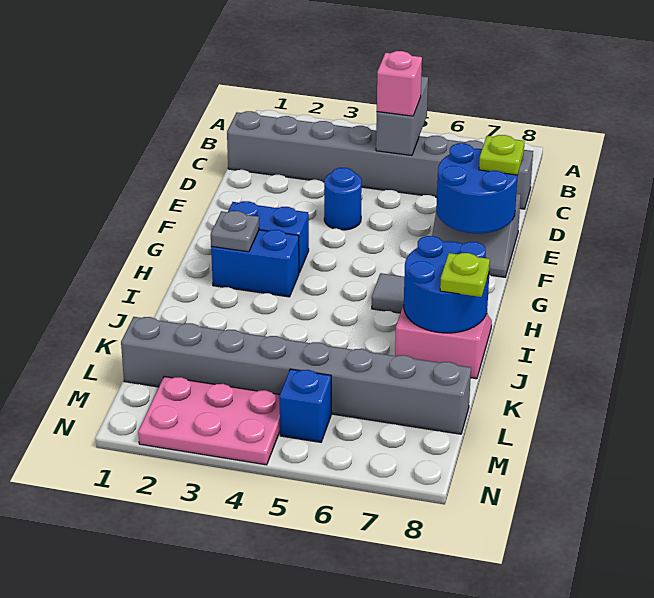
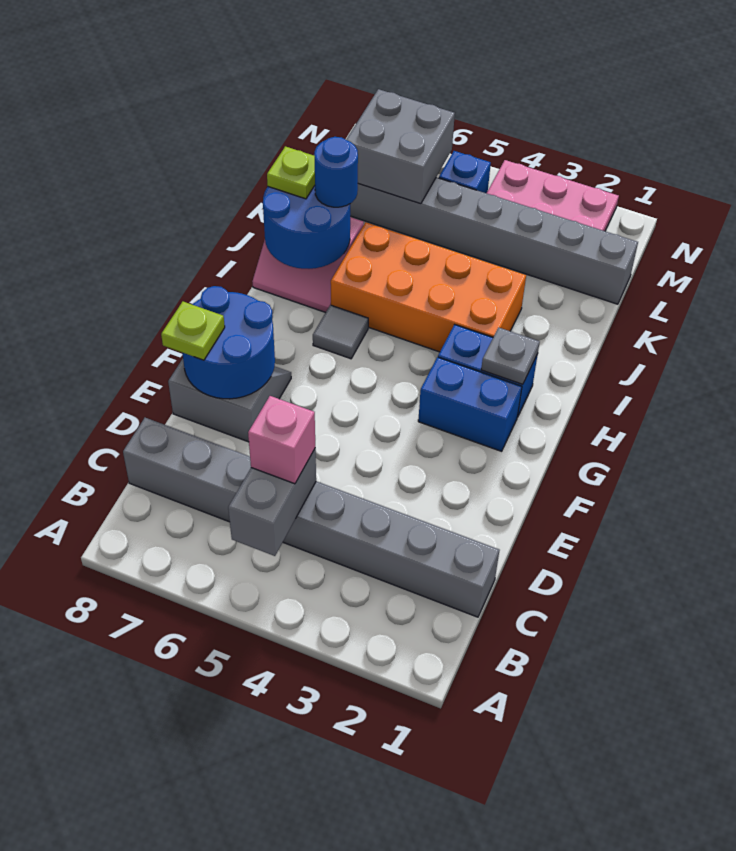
blue 1x1 round brick [324,168,362,230] -> blue 1x1 round brick moved to [314,137,358,207]
none -> orange 2x4 brick [331,222,526,352]
none -> grey 2x2 brick [346,89,455,204]

